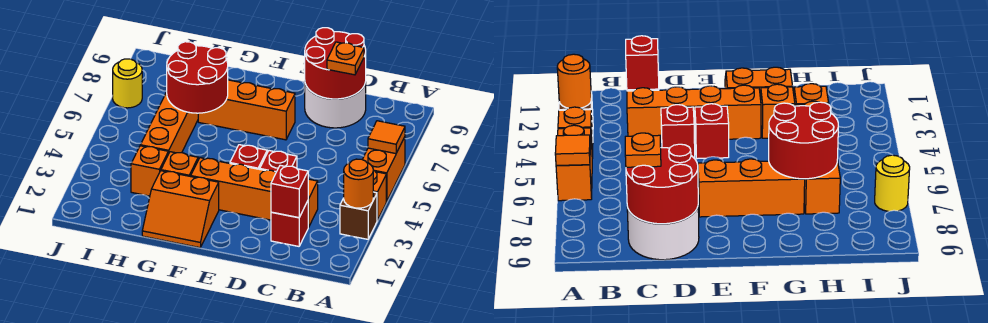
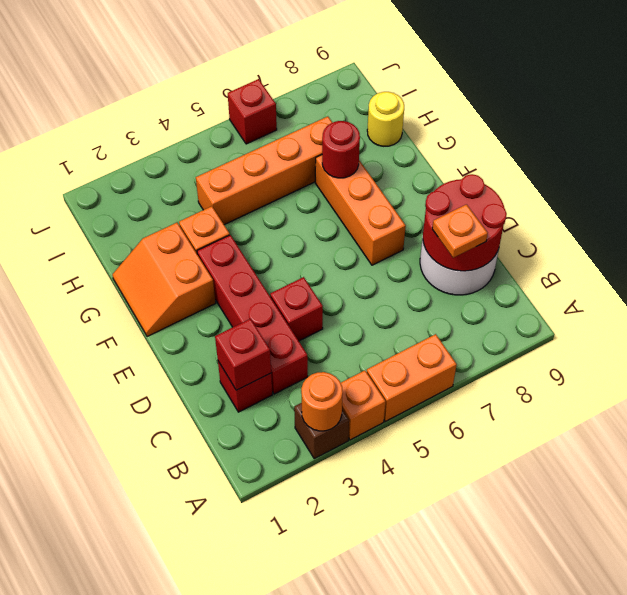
orange 1x1 tile [368,121,405,154] -> none
orange 1x4 brick [191,158,318,227] -> red 1x4 brick [197,235,308,394]
red 1x1 brick [230,145,267,169] -> red 1x1 brick moved to [228,79,277,144]
red 2x2 round brick [167,42,228,113] -> red 1x1 round brick [322,121,360,178]
orange 1x1 brick [131,146,168,196] -> none
yellow 1x1 round brick [113,59,142,108] -> yellow 1x1 round brick moved to [367,92,404,146]

